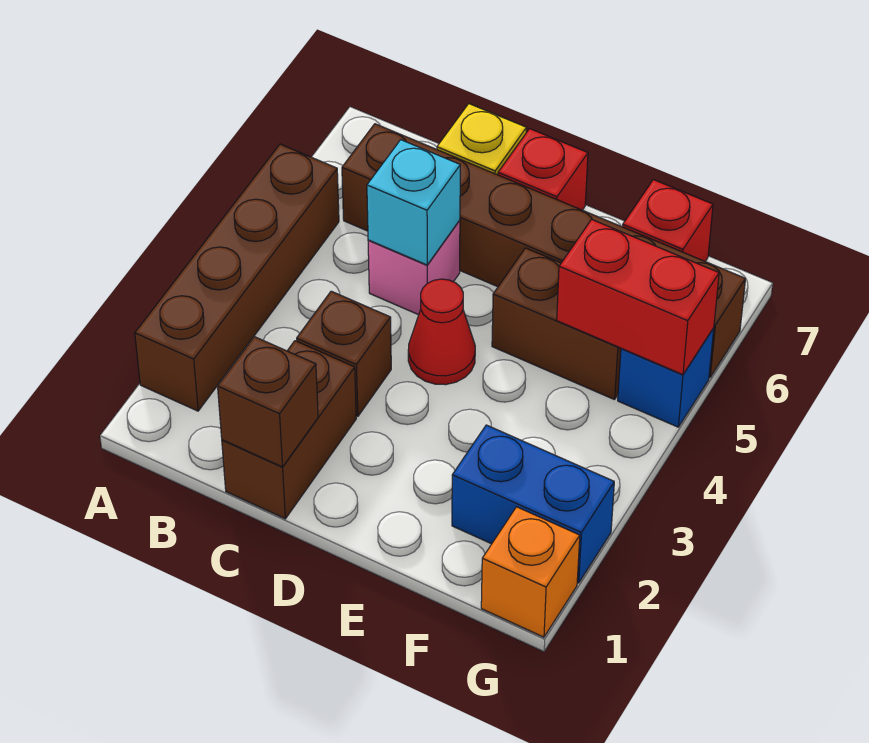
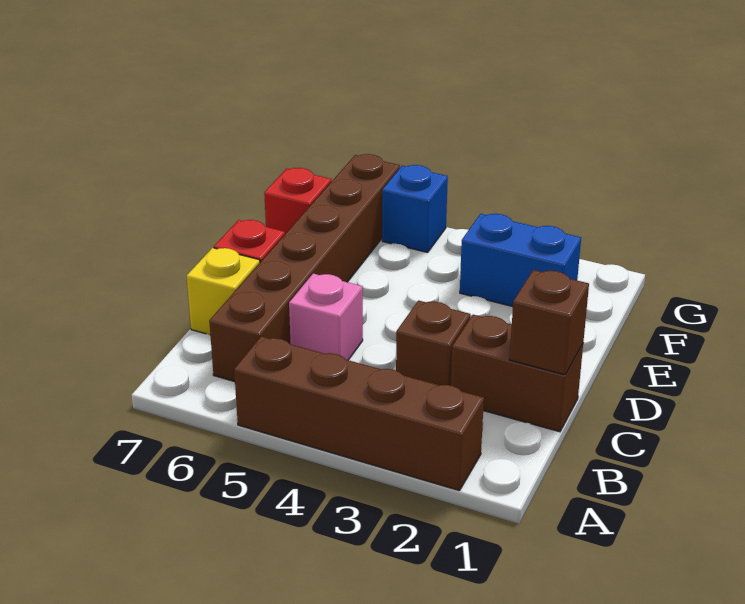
cyan 1x1 brick [367,140,460,265] -> none
red 1x1 cone [408,279,475,385] -> none
brown 1x2 brick [492,248,621,400] -> none
blue 1x2 brick [452,425,614,583] -> blue 1x2 brick turned to [460,214,581,307]
red 1x2 brick [557,219,719,375] -> none
orange 1x1 brick [481,507,580,637] -> none

